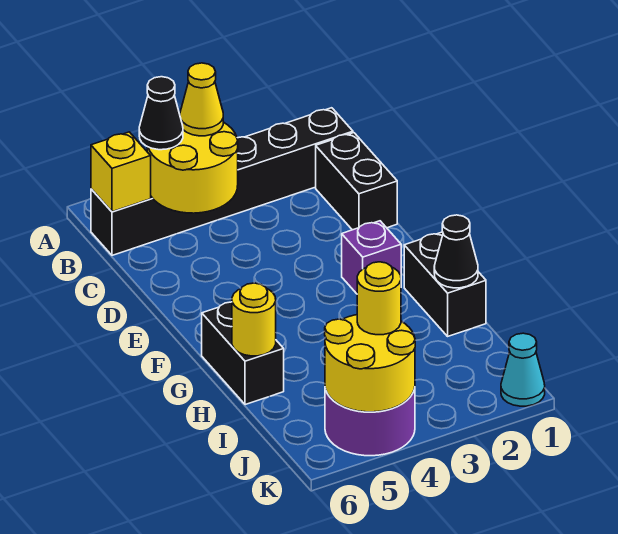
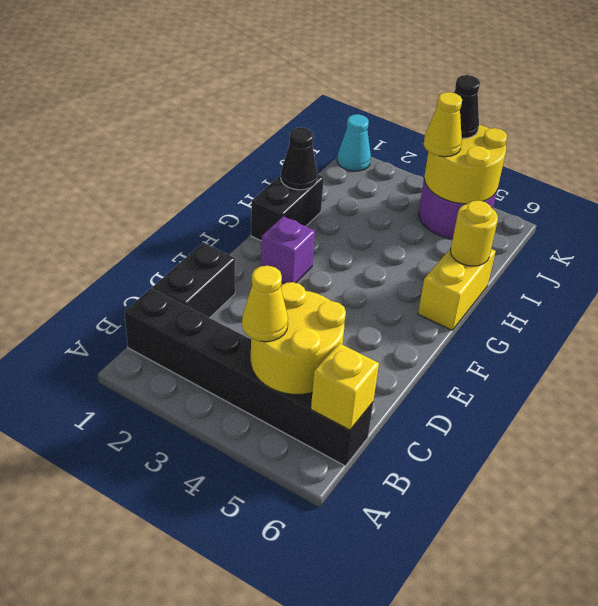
black 1x1 cone [139,77,183,150] -> black 1x1 cone moved to [454,75,480,138]
black 1x2 brick [202,302,284,405] -> yellow 1x2 brick [418,248,496,330]
yellow 1x1 round brick [357,262,401,335] -> yellow 1x1 cone [424,92,462,157]

